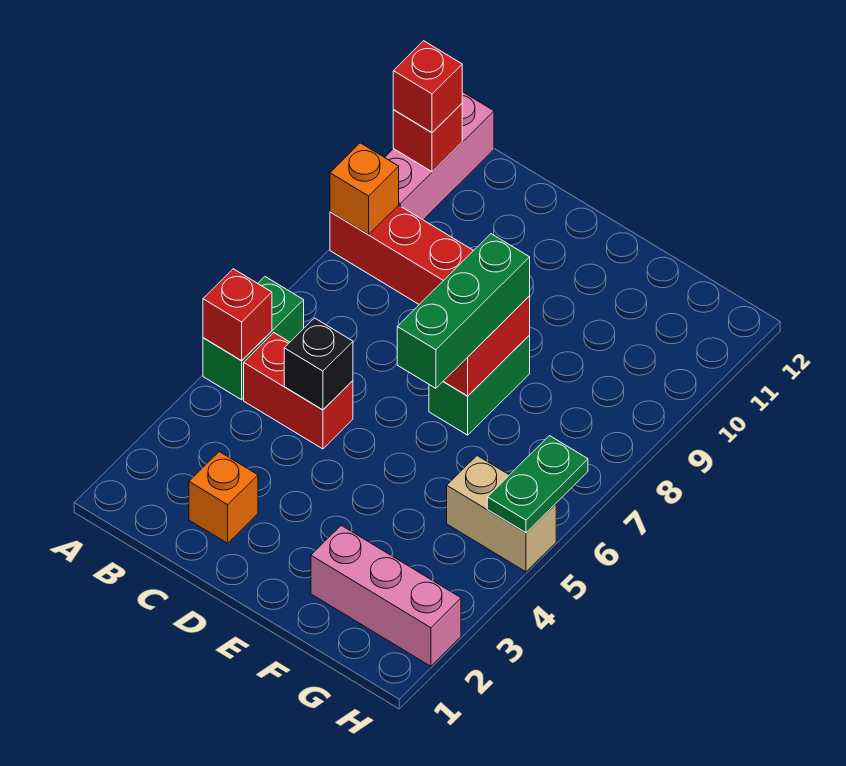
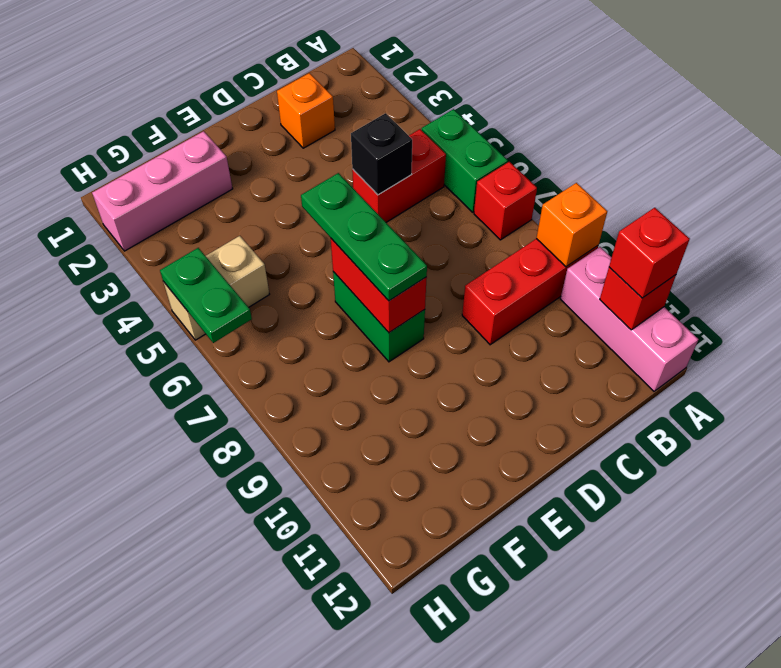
red 1x1 brick [203,269,272,361] -> red 1x1 brick moved to [474,162,537,240]
green 1x3 brick [397,234,530,388] -> green 1x3 plate [301,173,427,301]

